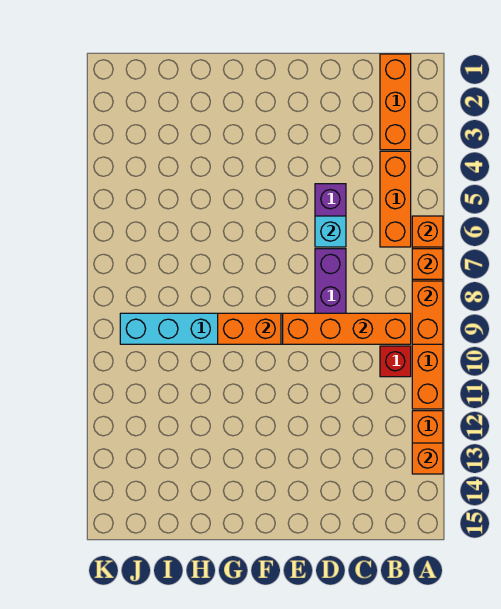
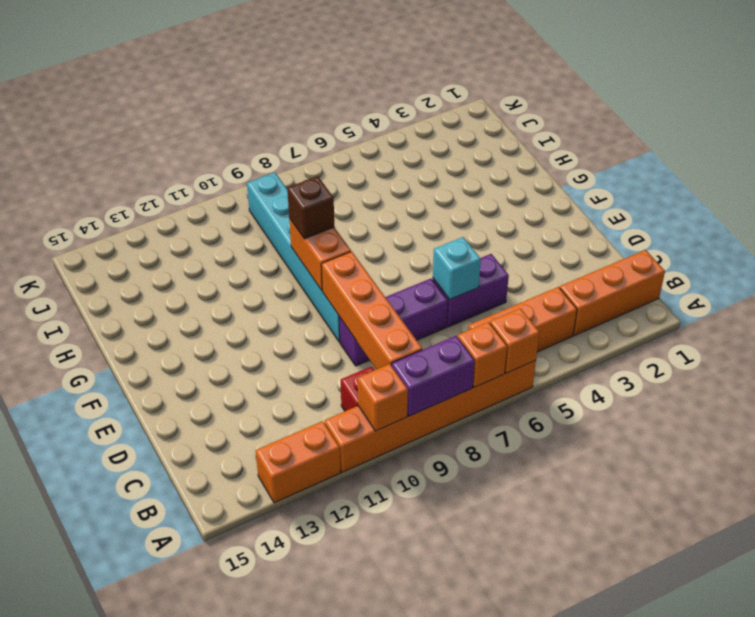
orange 1x2 brick [412,281,443,344] -> purple 1x2 brick [392,336,475,416]
orange 1x1 brick [412,443,443,474] -> orange 1x1 brick moved to [358,364,408,431]
none -> brown 1x1 brick [287,176,334,239]

